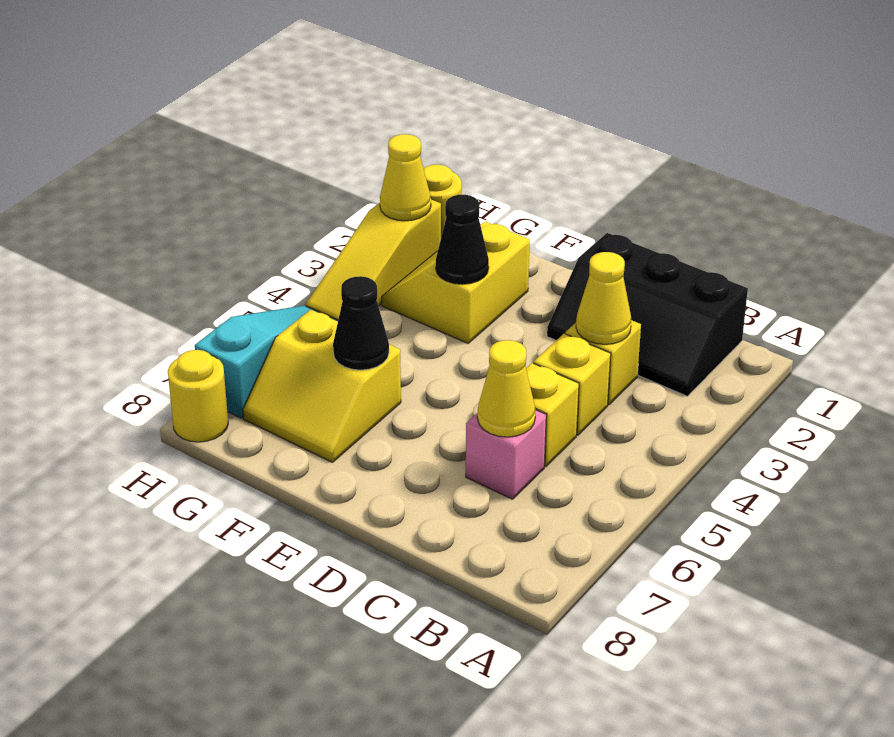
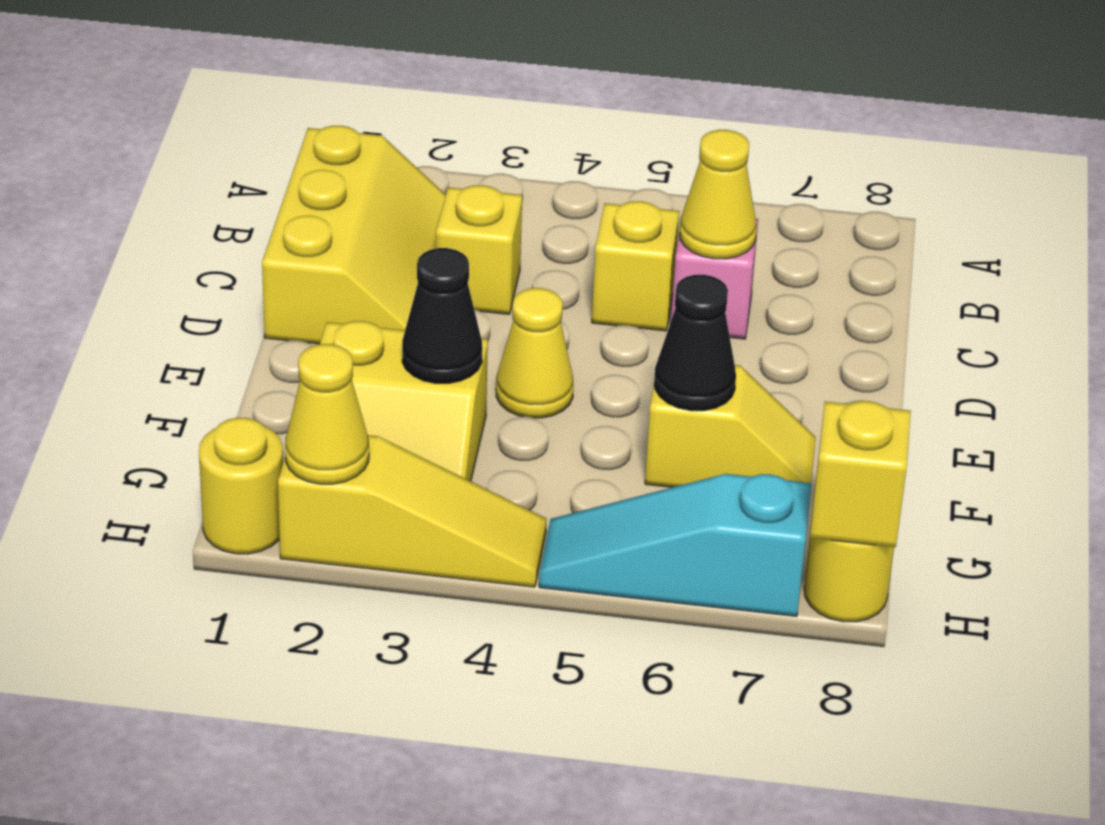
black 2x3 slope [547,233,748,396] -> yellow 2x3 slope [262,126,446,344]
yellow 1x1 cone [576,252,631,344] -> yellow 1x1 cone moved to [496,288,573,418]
yellow 1x1 brick [533,334,611,435] -> yellow 1x1 brick moved to [810,401,911,547]
yellow 2x2 slope [243,310,401,462] -> yellow 1x2 slope [645,357,816,487]

